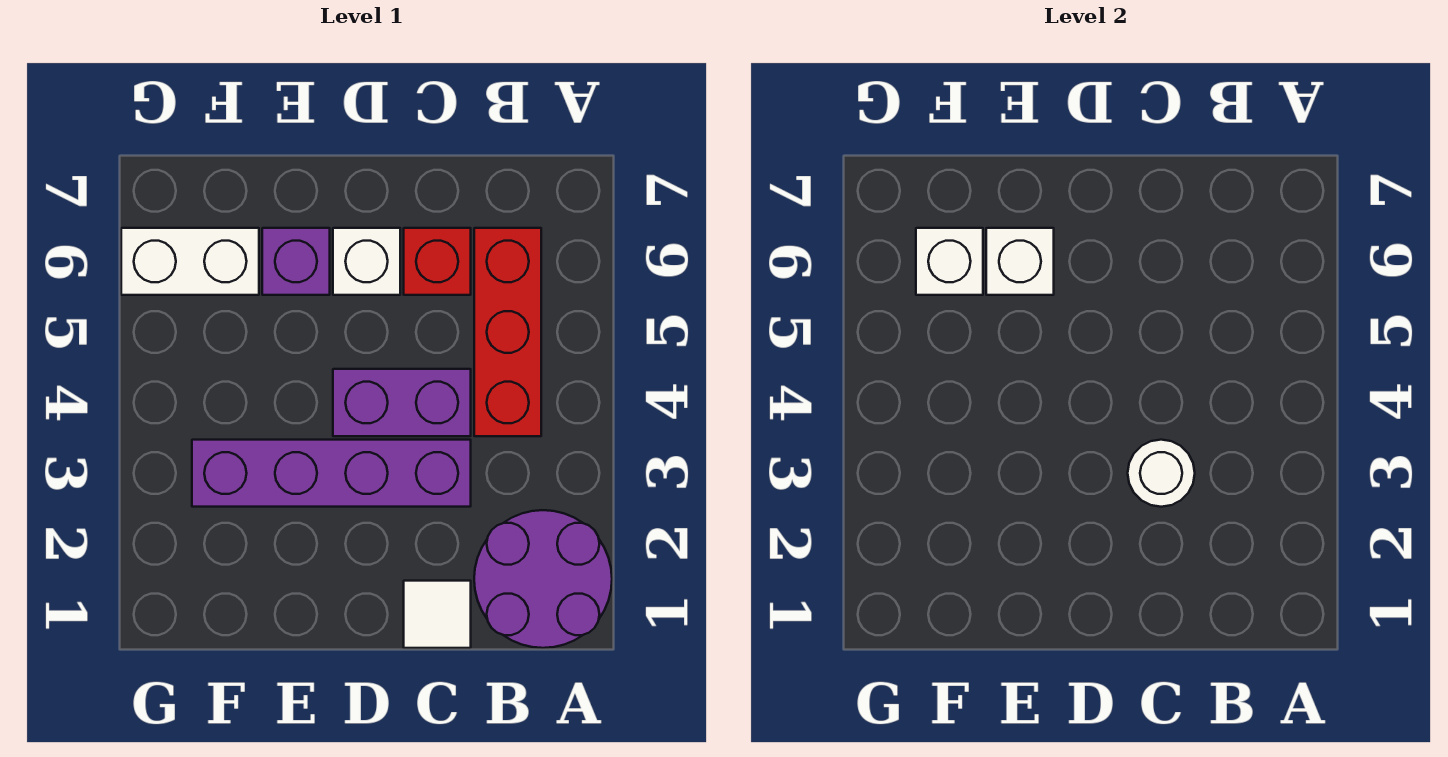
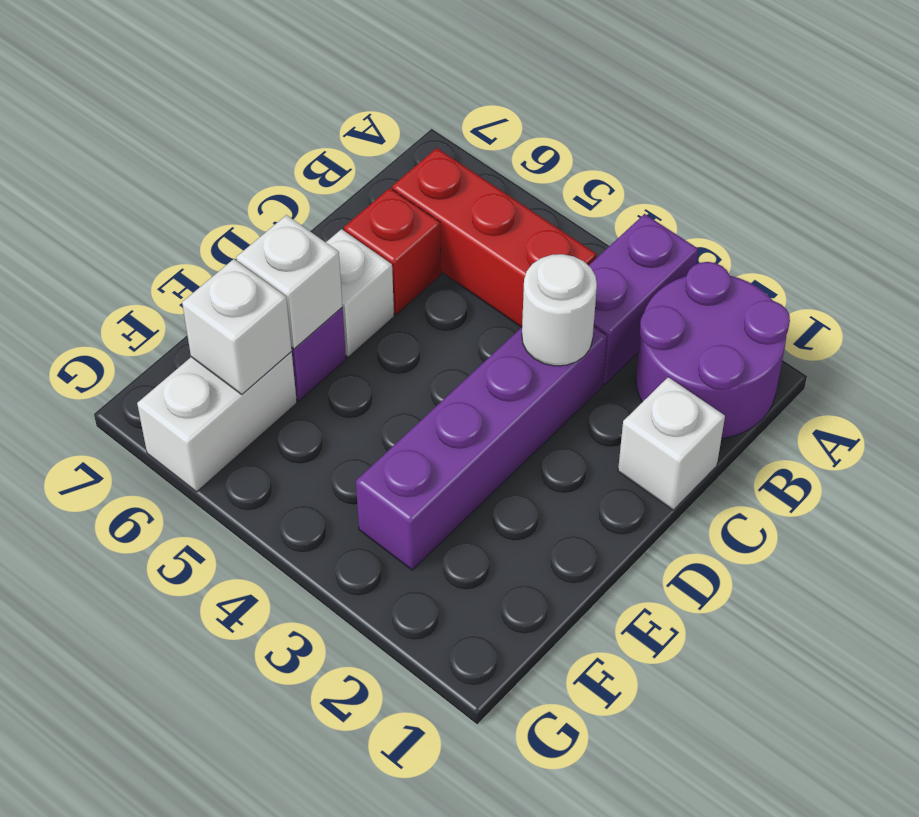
white 1x1 tile [404,581,471,648] -> white 1x1 brick [618,377,725,510]
purple 1x2 brick [333,369,471,436] -> purple 1x2 brick moved to [589,214,698,384]

